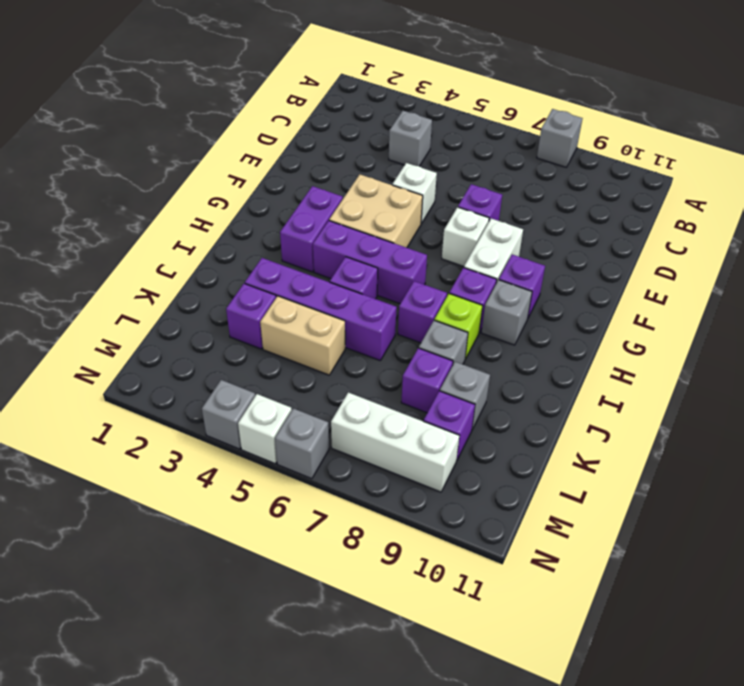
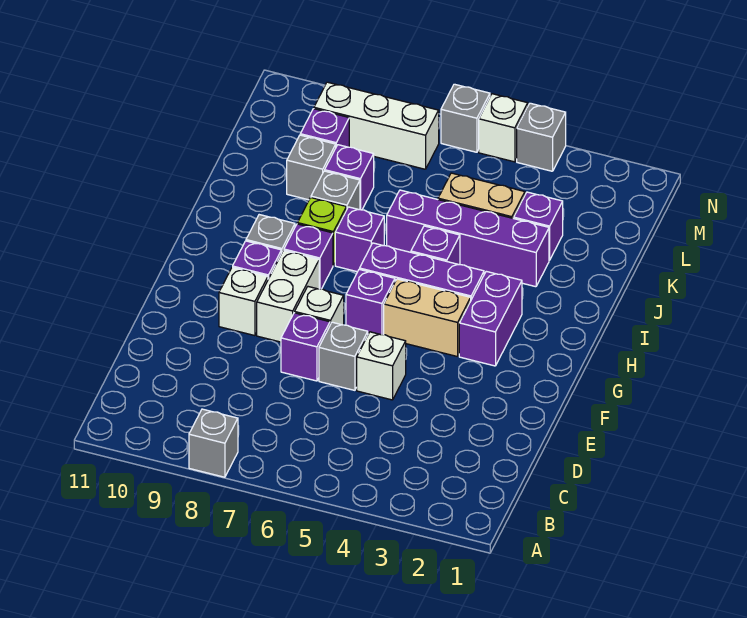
grey 1x1 brick [389,111,432,166] -> grey 1x1 brick moved to [319,322,368,390]
tan 2x2 brick [329,175,423,248] -> tan 1x2 brick [384,279,471,357]
none -> white 1x1 brick [219,267,268,336]
none -> purple 1x1 brick [346,269,395,335]

